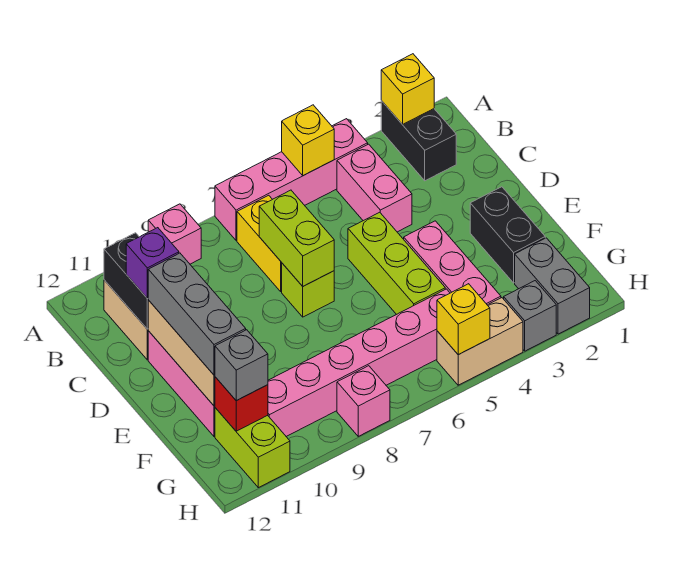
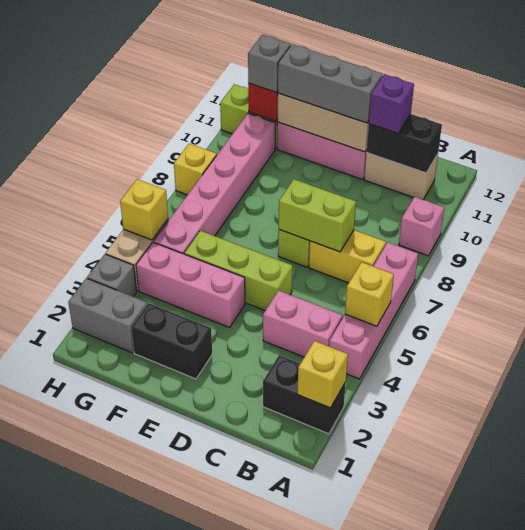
pink 1x1 brick [337,366,390,436] -> yellow 1x1 brick [174,144,217,195]

